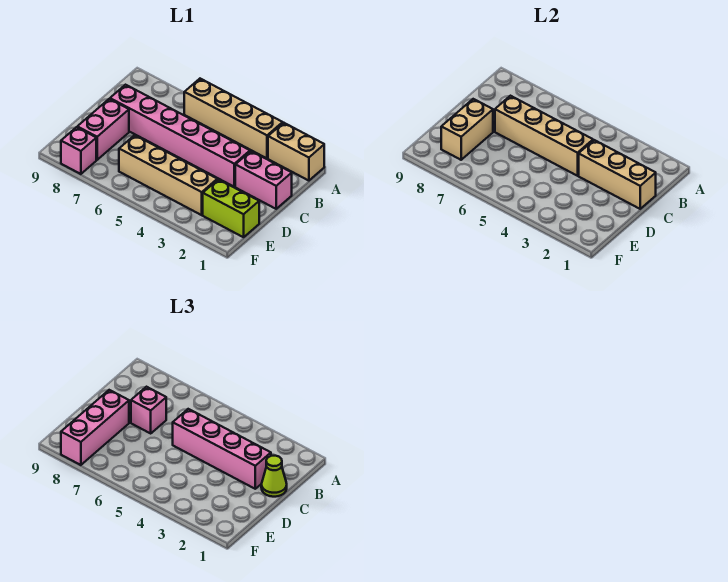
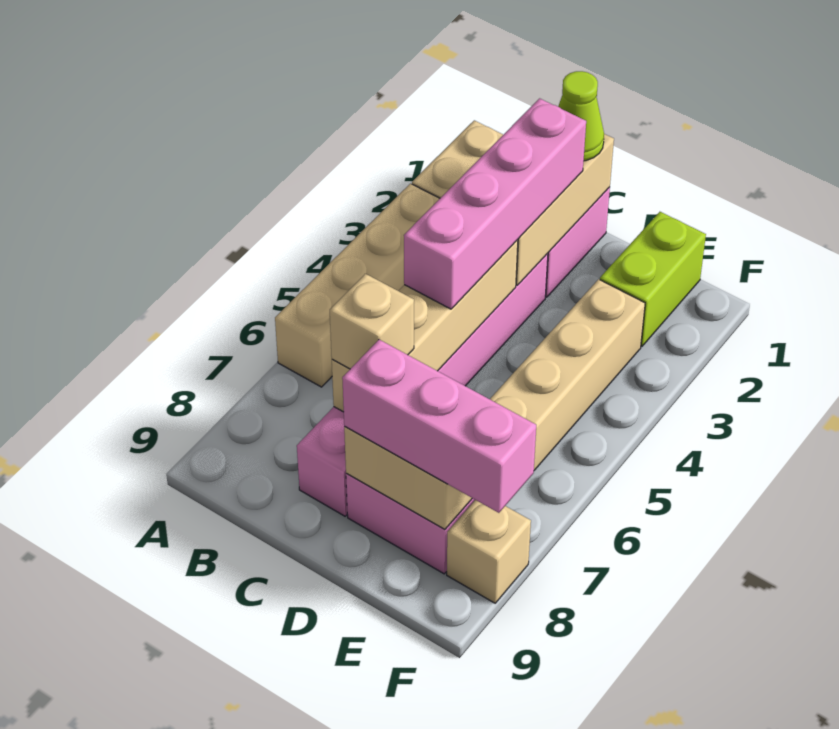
pink 1x1 brick [131,387,166,433] -> tan 1x1 brick [330,274,414,369]
pink 1x1 brick [61,127,96,174] -> tan 1x1 brick [447,500,531,603]

